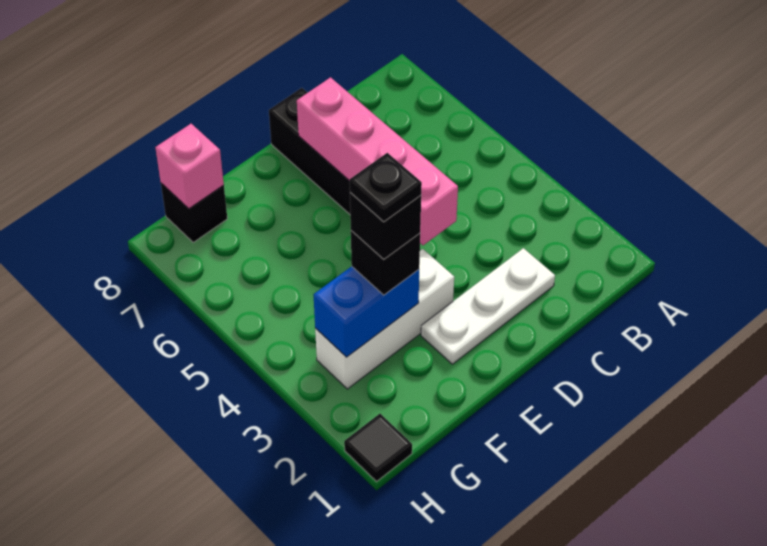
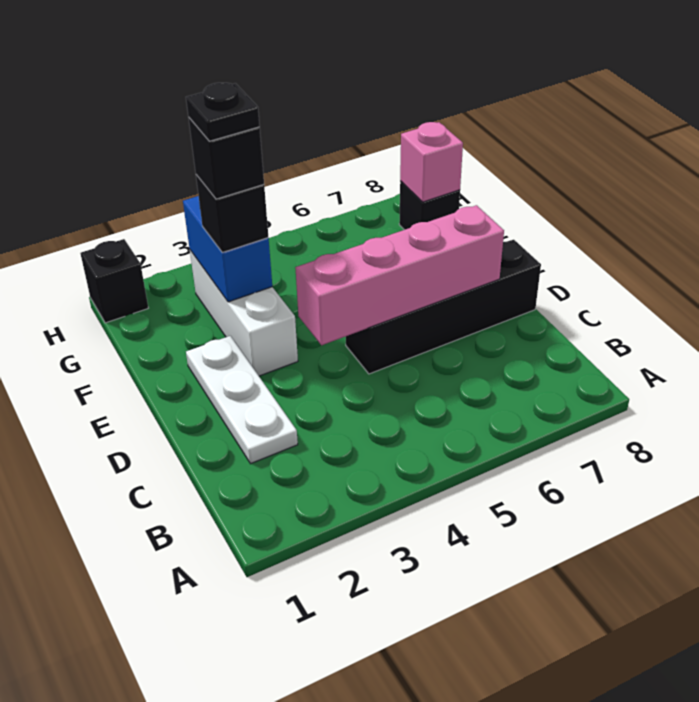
black 1x1 tile [344,414,412,481] -> black 1x1 brick [80,239,148,323]

